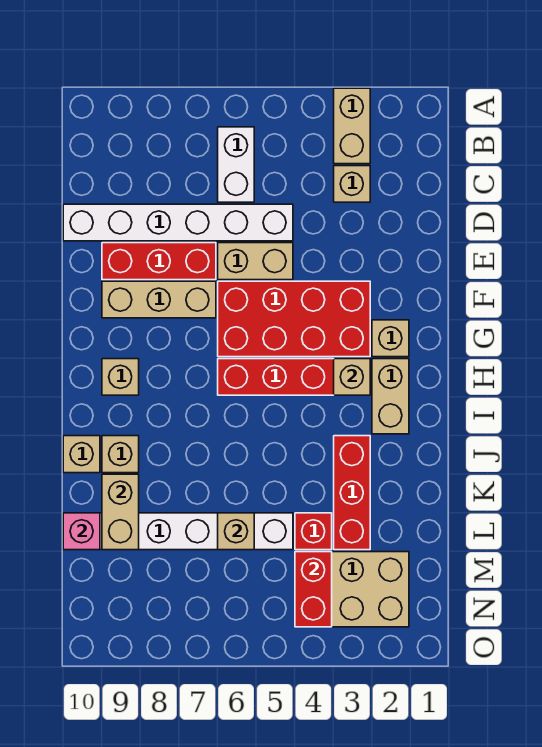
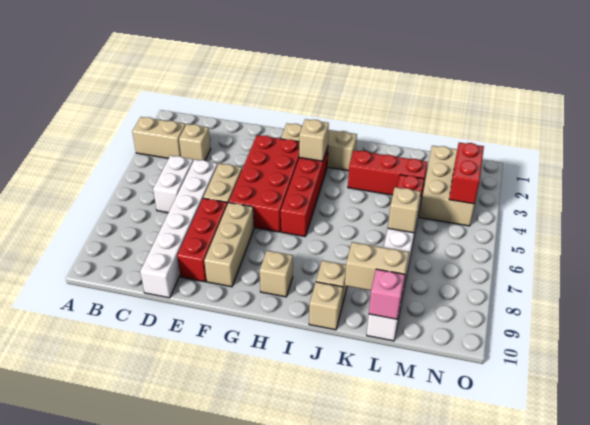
white 1x2 brick [218,127,254,202] -> white 1x2 brick turned to [153,155,193,213]
red 1x2 brick [295,552,332,627] -> red 1x2 brick turned to [449,143,484,204]

